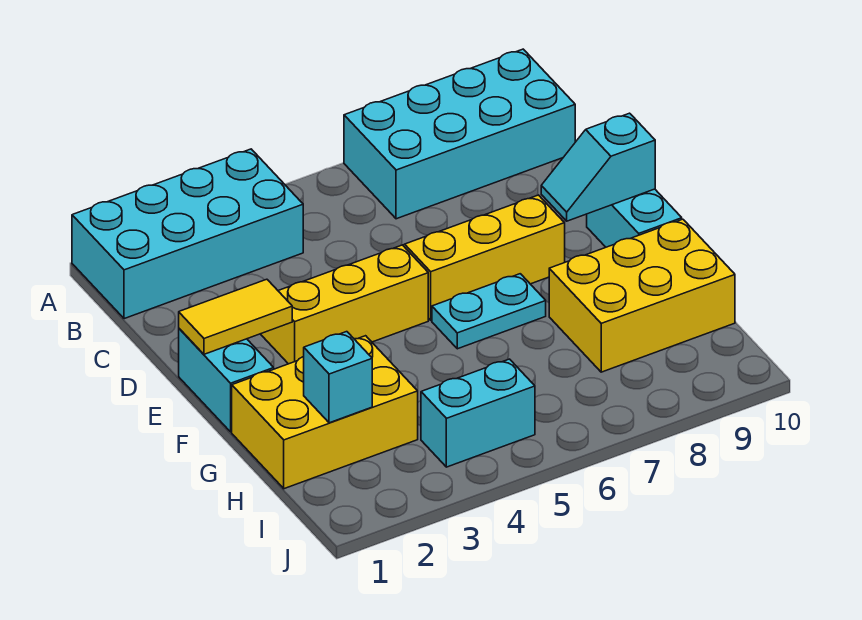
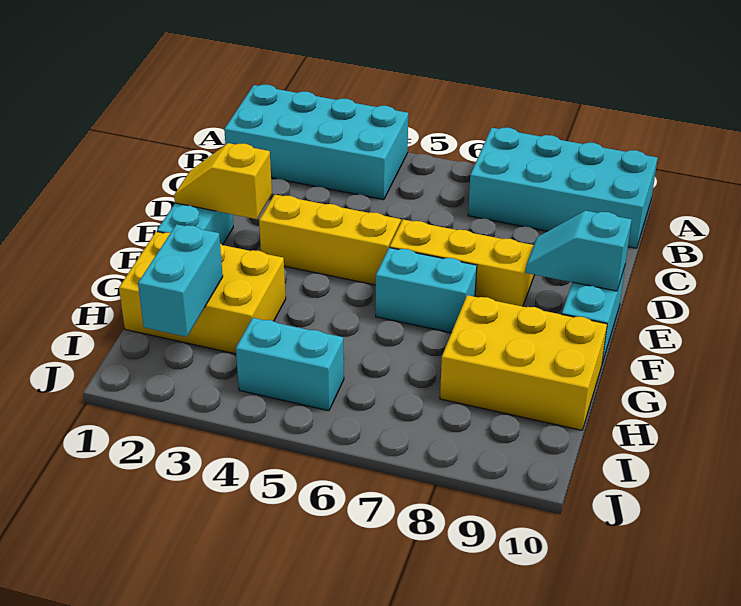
yellow 1x2 tile [179,279,292,354] -> yellow 1x2 slope [174,143,272,219]
cyan 1x2 plate [432,274,546,349] -> cyan 1x2 brick [376,248,477,333]
cyan 1x1 brick [304,332,372,423] -> cyan 1x2 brick [138,224,223,337]

